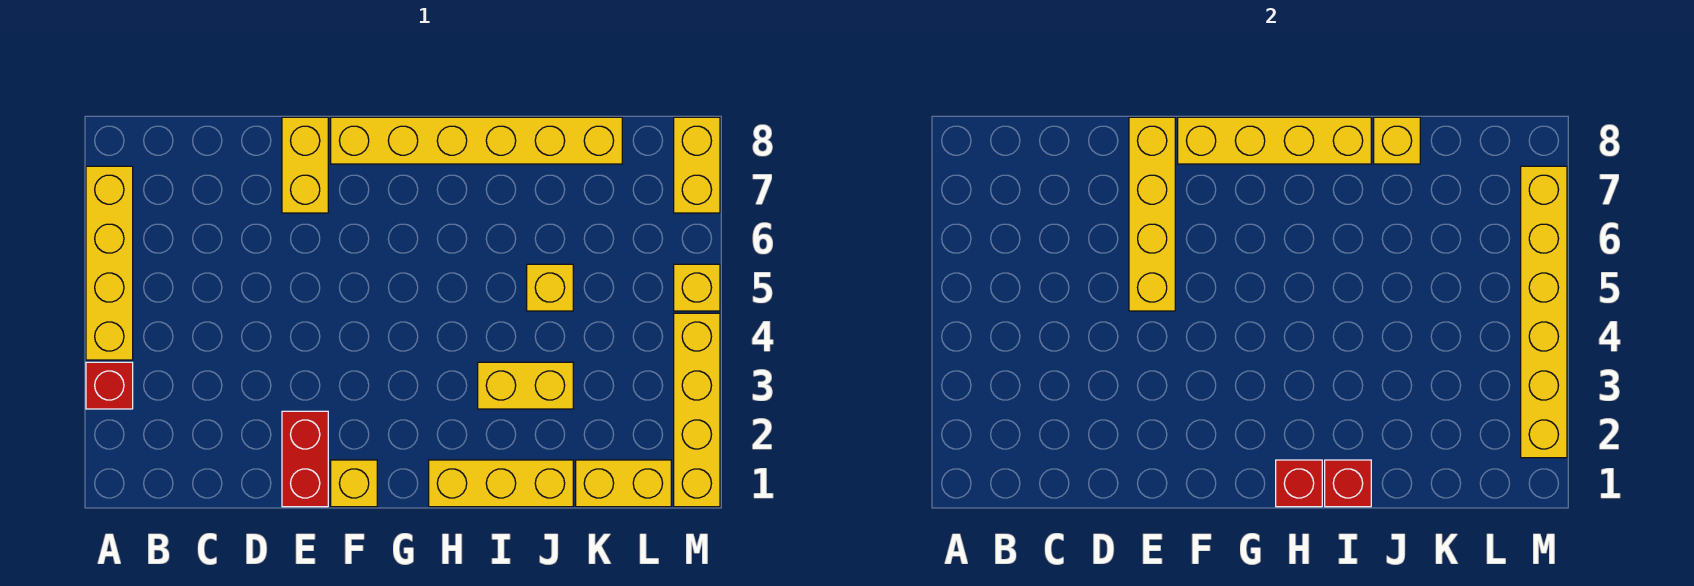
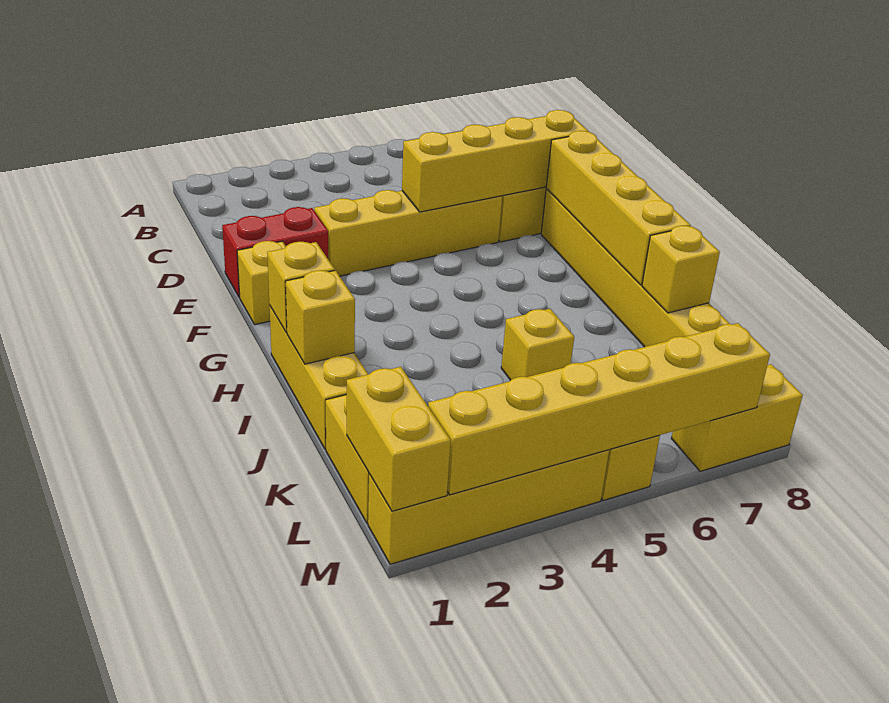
red 1x1 brick [86,362,133,409] -> none
yellow 1x4 brick [86,166,133,360] -> yellow 1x4 brick moved to [314,190,502,276]
red 1x1 brick [1276,460,1322,507] -> yellow 1x1 brick [267,242,335,333]
red 1x1 brick [1325,460,1371,507] -> yellow 1x1 brick [285,270,355,364]
yellow 1x2 brick [478,362,573,409] -> yellow 1x2 brick moved to [347,367,451,511]

